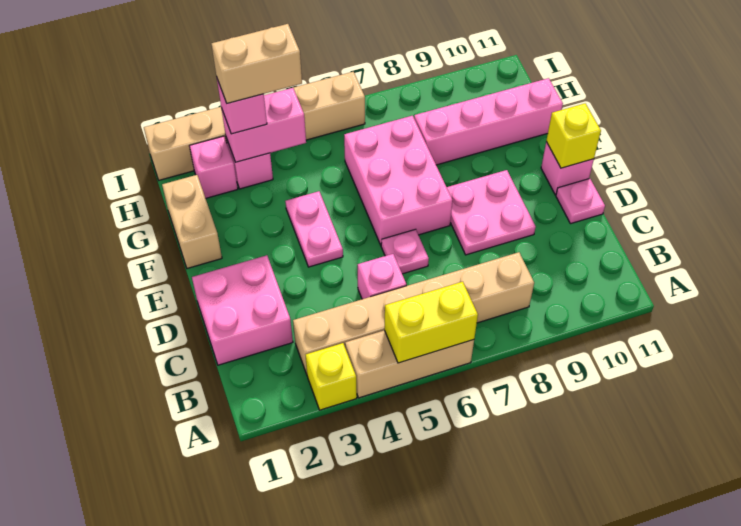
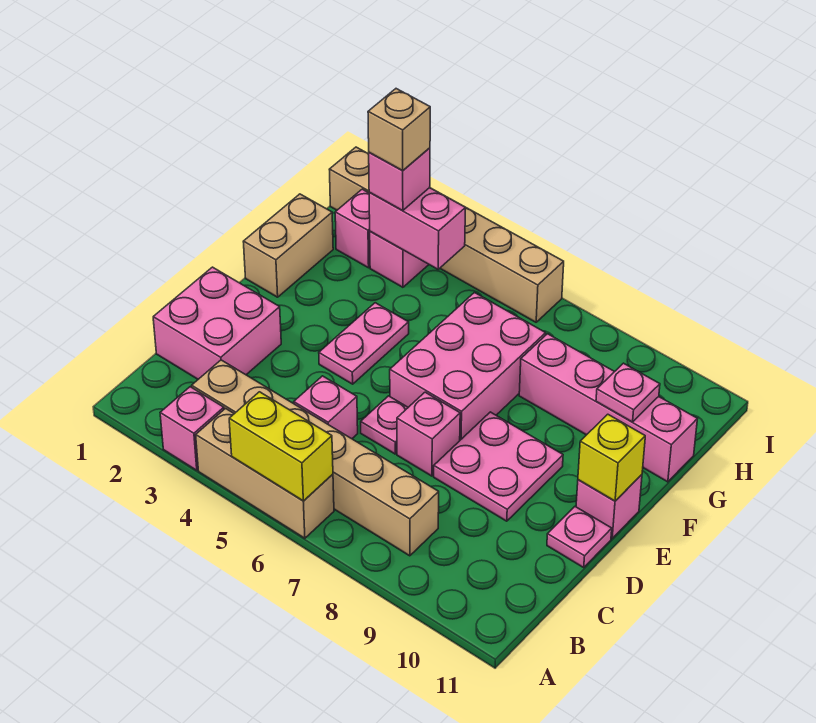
yellow 1x1 brick [306,343,357,410] -> pink 1x1 brick [160,387,224,470]
none -> pink 1x1 brick [397,392,460,476]
none -> pink 1x1 plate [596,363,660,422]
tan 1x2 brick [212,24,302,103] -> tan 1x1 brick [368,89,430,170]

